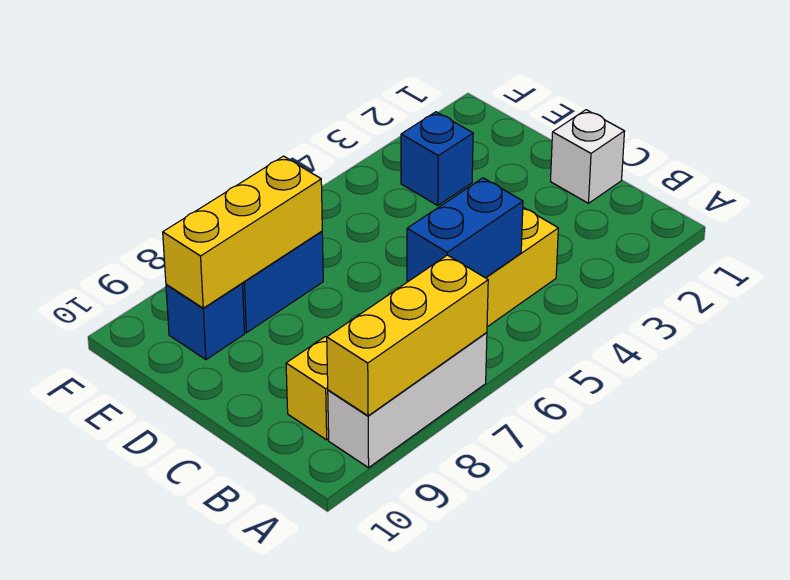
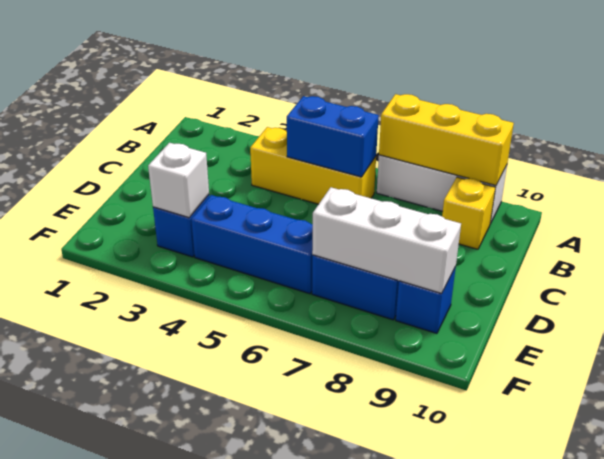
white 1x1 brick [551,110,625,203] -> white 1x1 brick moved to [148,143,209,218]
none -> blue 1x3 brick [191,195,313,294]
yellow 1x3 brick [163,156,322,308] -> white 1x3 brick [312,187,461,293]

